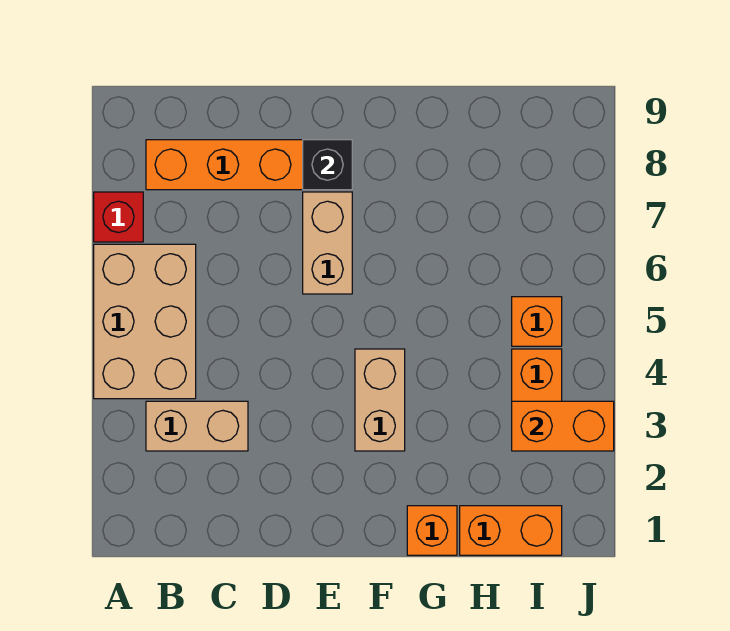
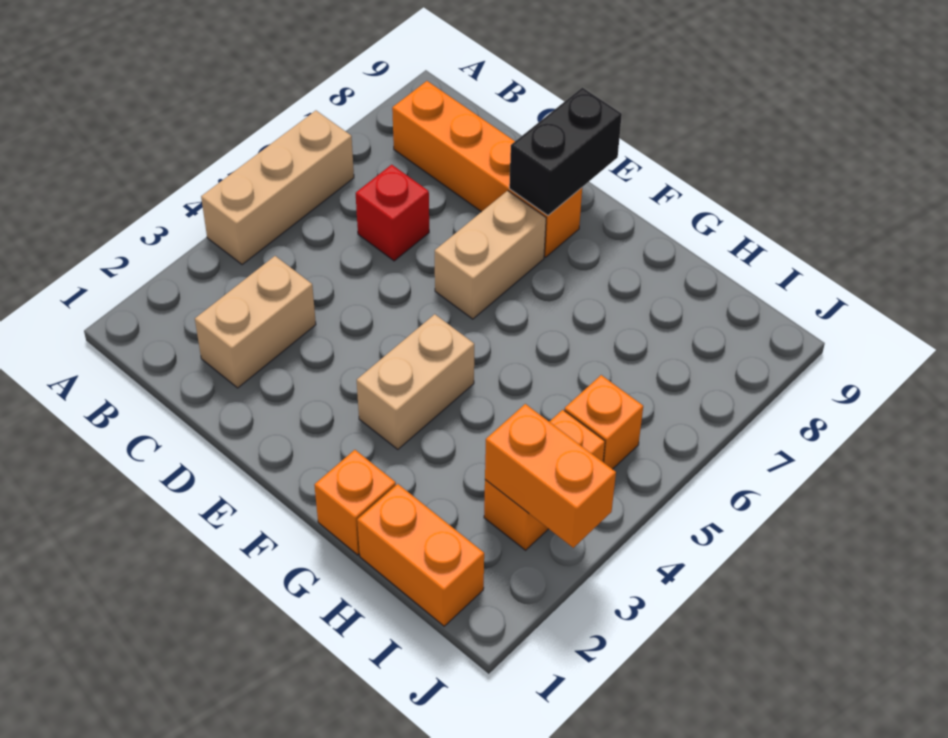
tan 2x3 brick [94,244,196,399] -> tan 1x3 brick [201,111,354,265]
red 1x1 brick [94,192,143,242] -> red 1x1 brick moved to [356,165,429,261]
tan 1x2 brick [146,401,248,451] -> tan 1x2 brick turned to [195,256,316,388]
black 1x1 brick [303,140,352,190] -> black 1x2 brick [509,87,622,215]

